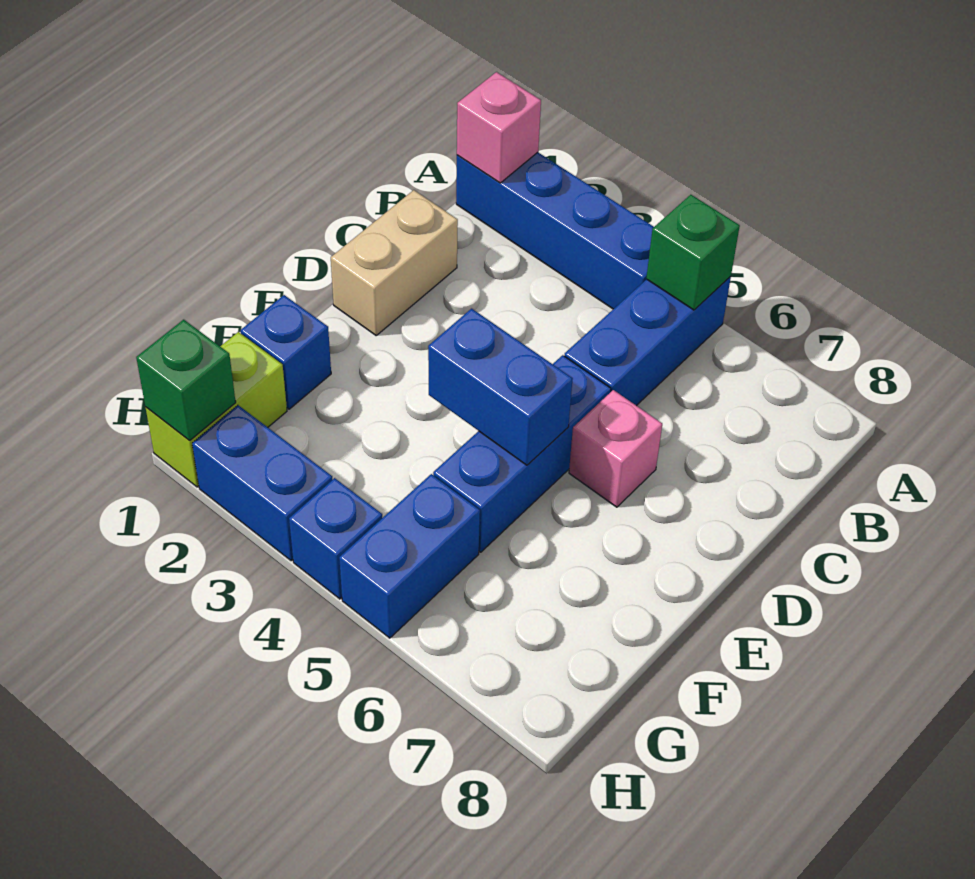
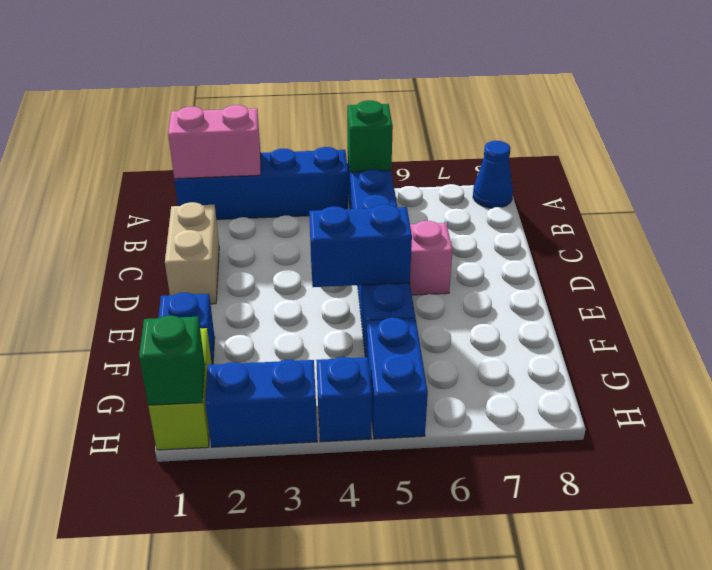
pink 1x1 brick [457,72,541,183] -> pink 1x2 brick [168,105,261,179]
none -> blue 1x1 cone [473,141,513,208]

